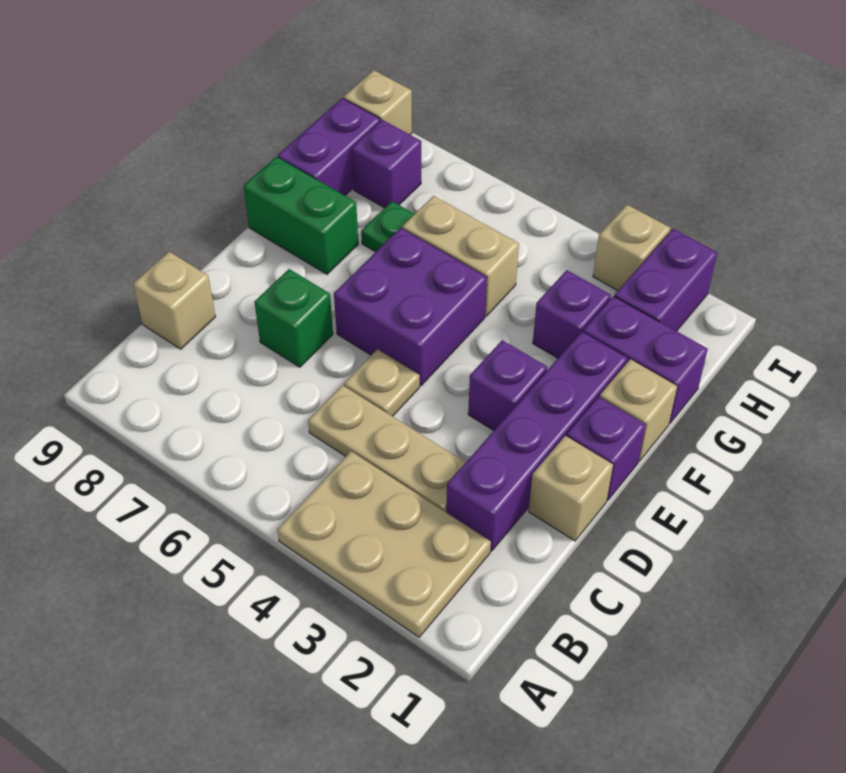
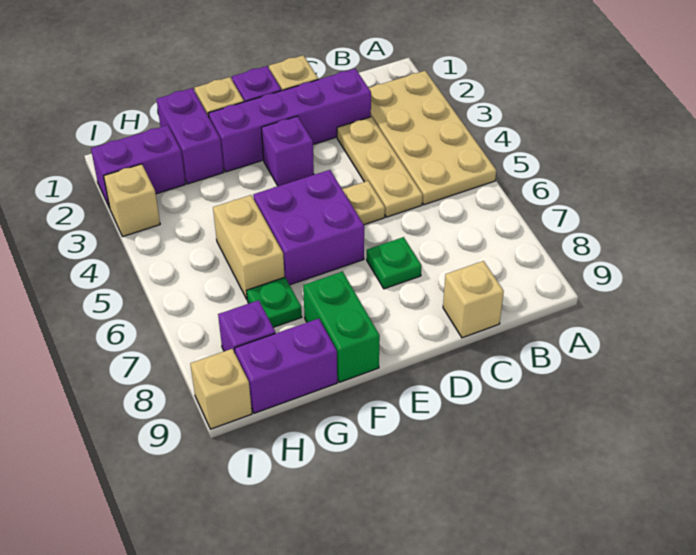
tan 2x3 plate [277,451,491,637] -> tan 2x4 plate [369,71,496,205]
green 1x1 brick [255,269,333,367] -> green 1x1 plate [367,237,422,289]
purple 1x1 brick [533,270,611,358] -> none

